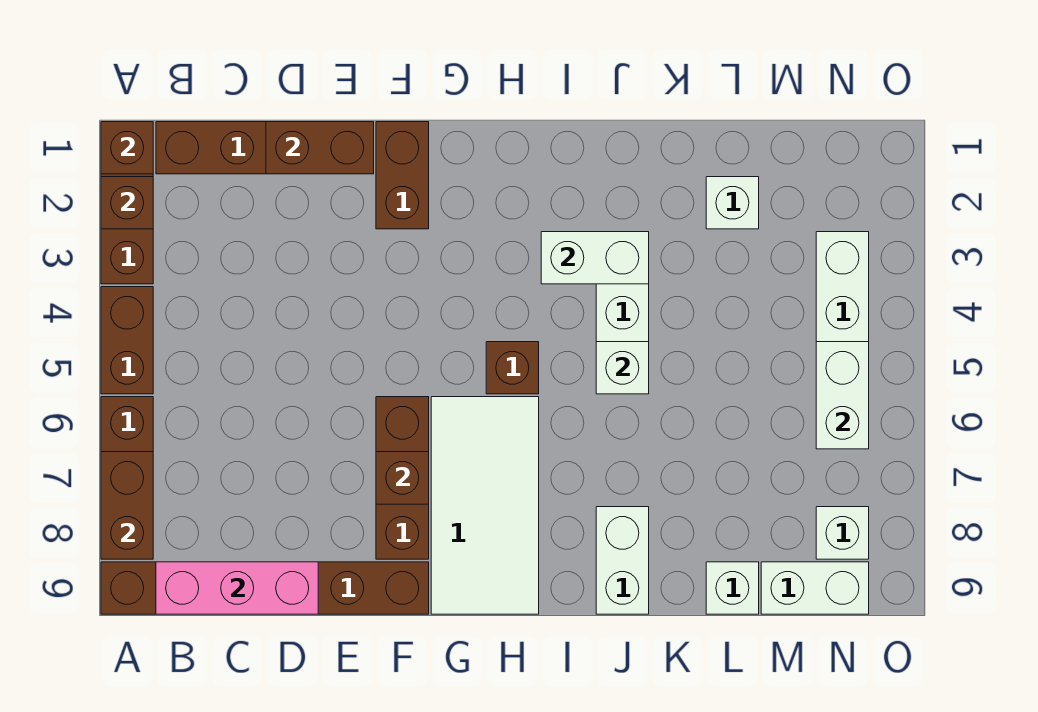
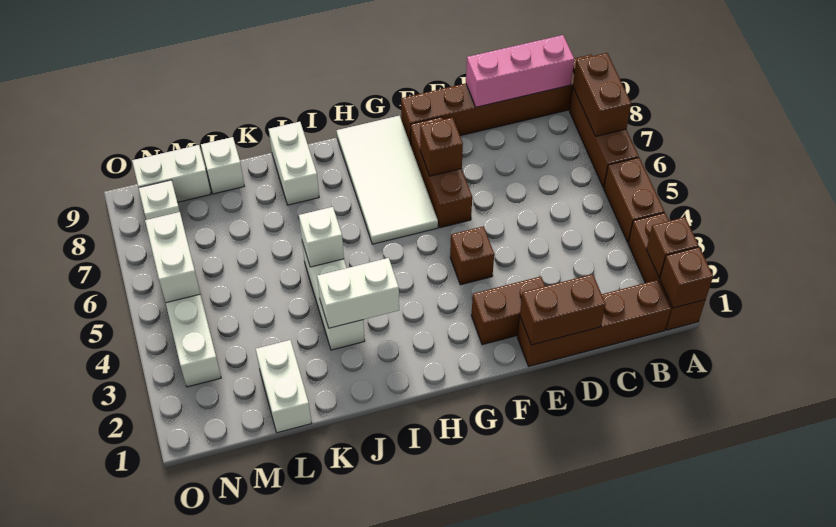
brown 1x2 brick [376,122,429,229] -> brown 1x2 brick turned to [471,276,545,345]
brown 1x1 brick [486,342,539,394] -> brown 1x1 brick moved to [450,226,494,285]
white 1x1 brick [706,177,759,229] -> white 1x2 brick [256,340,311,433]

